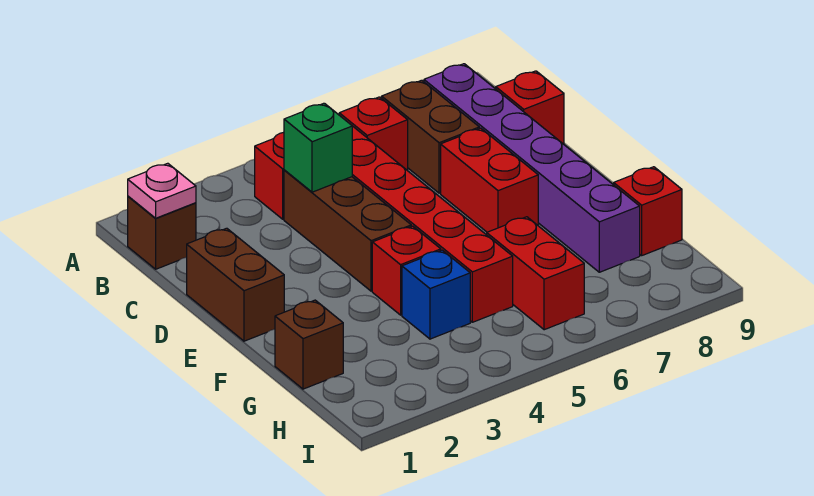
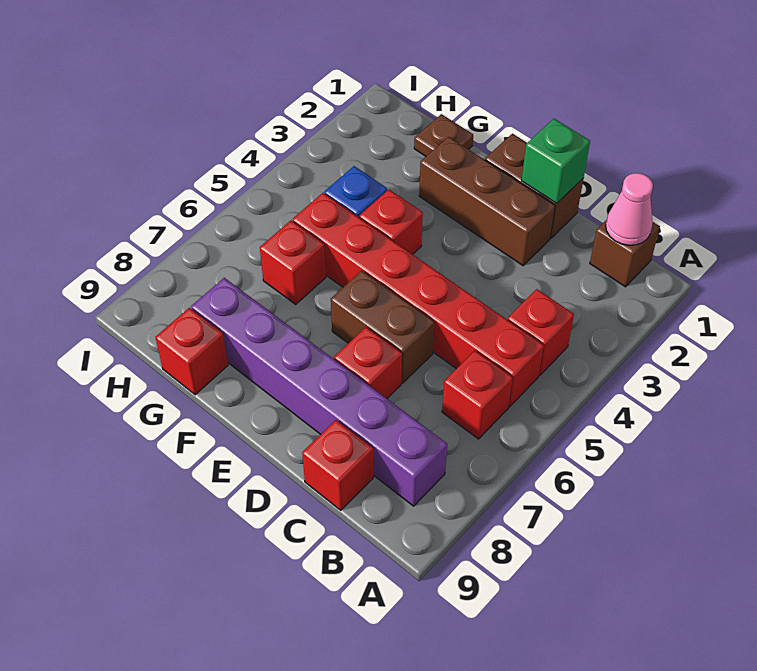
pink 1x1 plate [128,163,196,218] -> pink 1x1 cone [606,173,653,245]
brown 1x2 brick [382,80,479,193] -> brown 1x2 brick moved to [331,271,434,383]
brown 1x3 brick [284,170,411,291] -> brown 1x3 brick moved to [419,137,555,266]
green 1x1 brick [284,103,352,192] -> green 1x1 brick moved to [522,119,590,203]
red 1x2 brick [441,128,538,232] -> red 1x1 brick [334,327,402,398]
brown 1x1 brick [275,300,343,389] -> brown 1x1 plate [414,114,473,156]
red 1x2 brick [487,217,584,330] -> red 1x1 brick [260,221,326,304]

